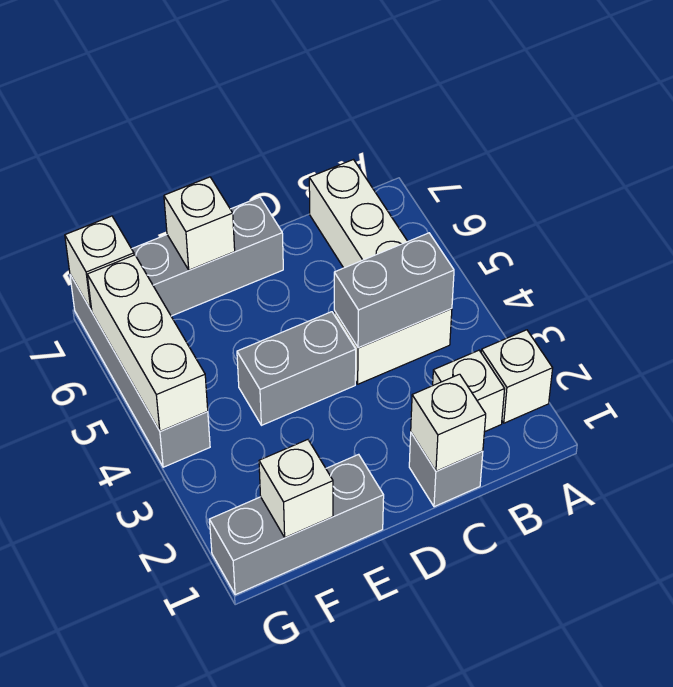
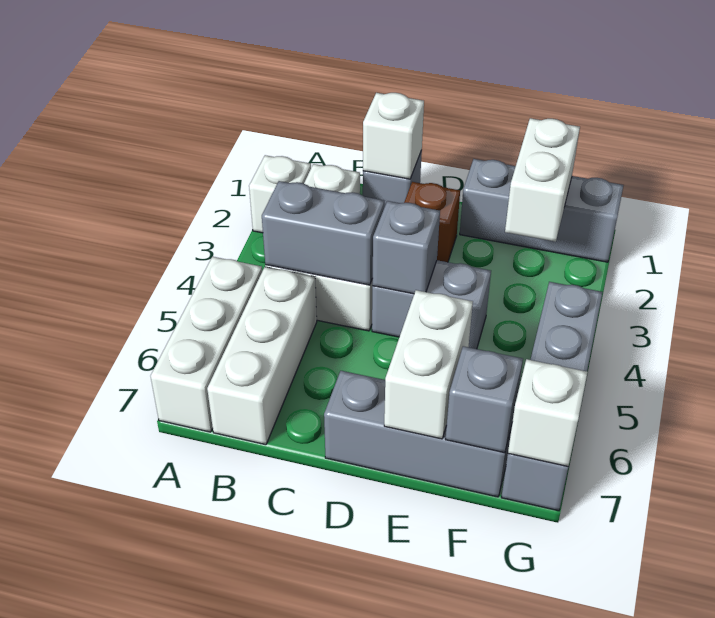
none -> brown 1x1 brick [404,182,460,262]
none -> grey 1x1 brick [372,201,440,294]
white 1x1 brick [164,177,235,270] -> white 1x2 brick [384,290,473,439]
white 1x1 brick [259,440,333,537] -> white 1x2 brick [505,118,580,242]
none -> grey 1x1 brick [445,346,523,453]
white 1x3 brick [87,255,208,431] -> white 1x3 brick moved to [151,257,262,432]

